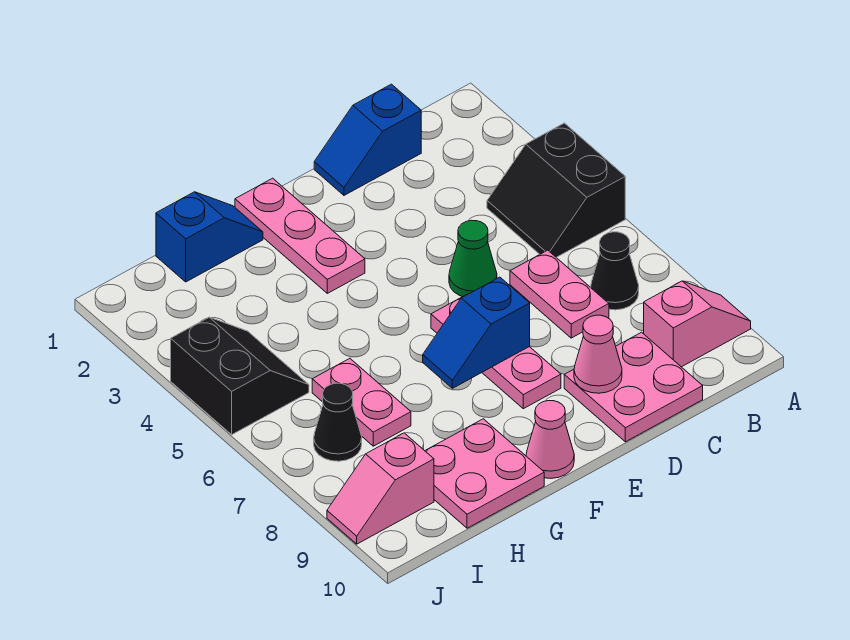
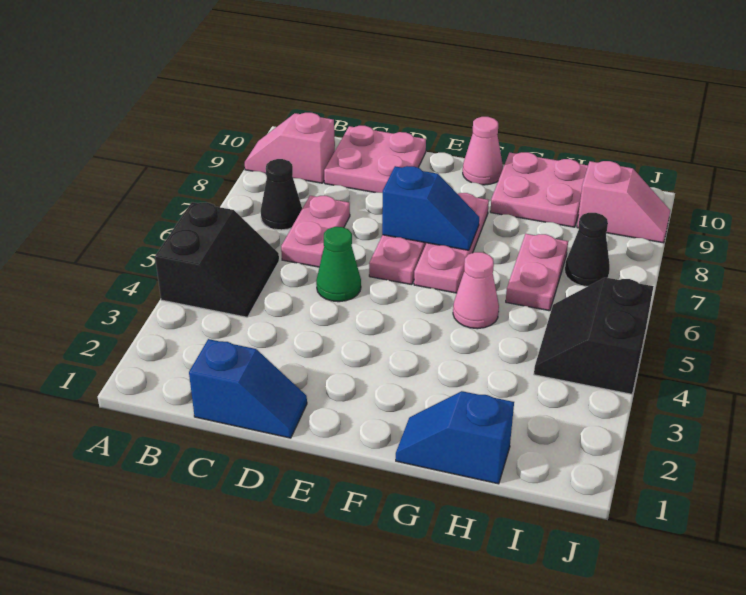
pink 1x1 cone [574,315,622,393] -> pink 1x1 cone moved to [453,252,499,329]
pink 1x3 plate [235,178,365,293] -> pink 1x3 plate moved to [414,193,489,293]

